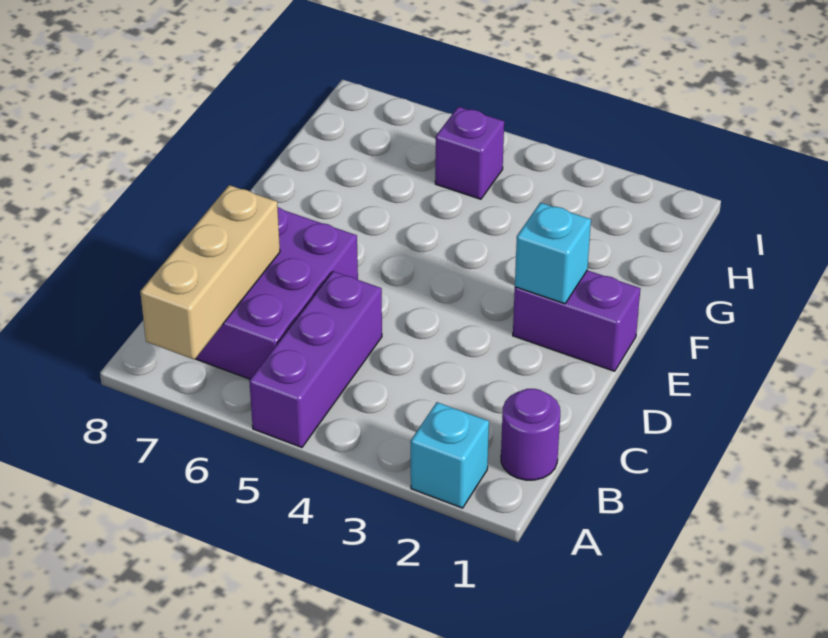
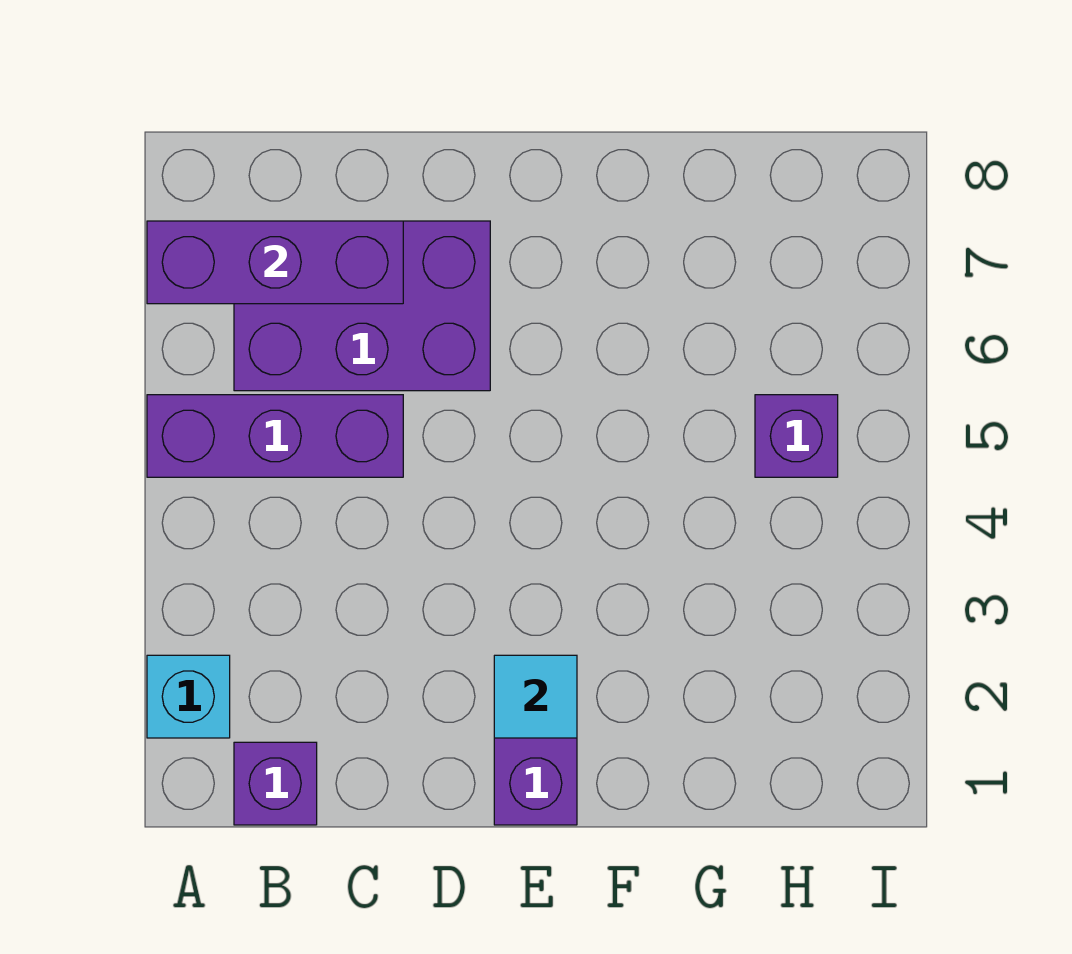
tan 1x3 brick [140,185,280,360] -> purple 1x3 brick [147,221,403,304]
purple 1x1 round brick [501,389,560,480] -> purple 1x1 brick [234,742,317,825]
cyan 1x1 brick [515,203,591,304] -> cyan 1x1 tile [494,655,577,738]

